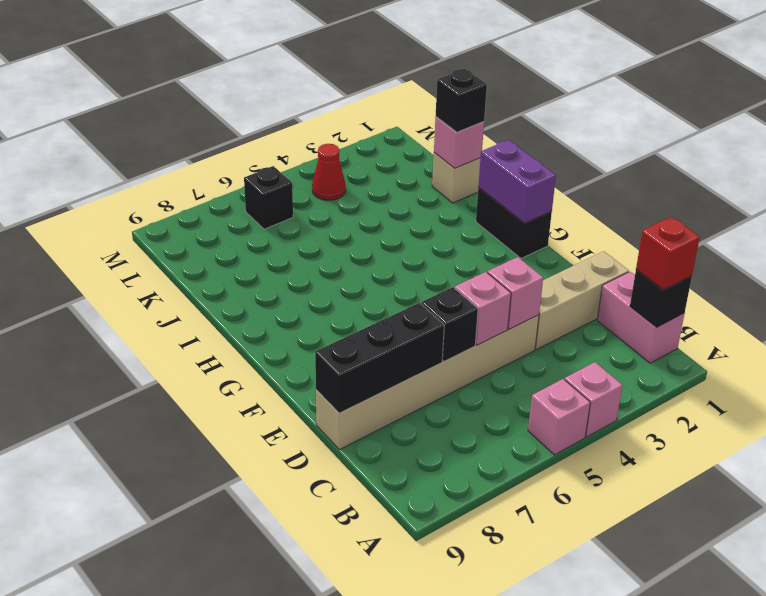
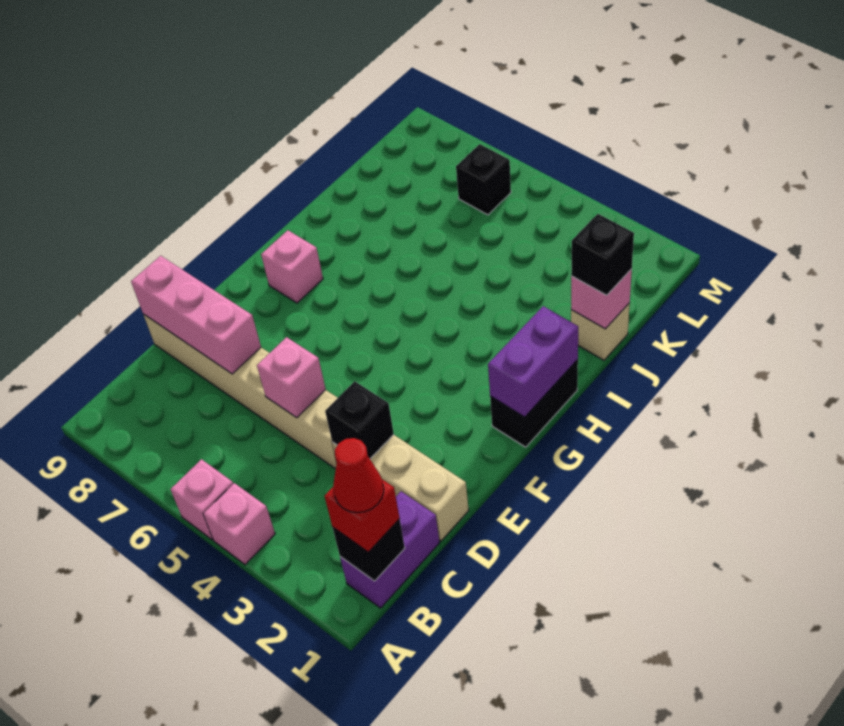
pink 1x2 brick [597,272,685,363] -> purple 1x2 brick [340,492,440,608]
pink 1x1 brick [487,257,543,329] -> pink 1x1 brick moved to [261,230,323,303]
black 1x1 brick [421,287,478,361] -> black 1x1 brick moved to [325,381,394,459]
black 1x3 brick [315,303,444,413] -> pink 1x3 brick [131,256,261,374]
red 1x1 cone [312,144,346,200] -> red 1x1 cone moved to [333,438,384,513]

